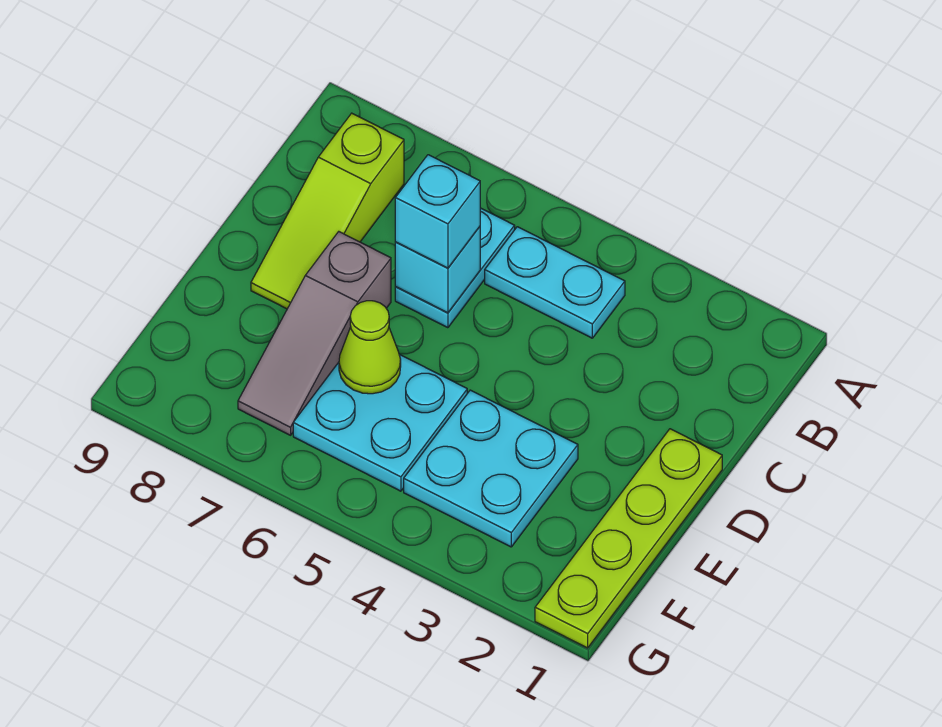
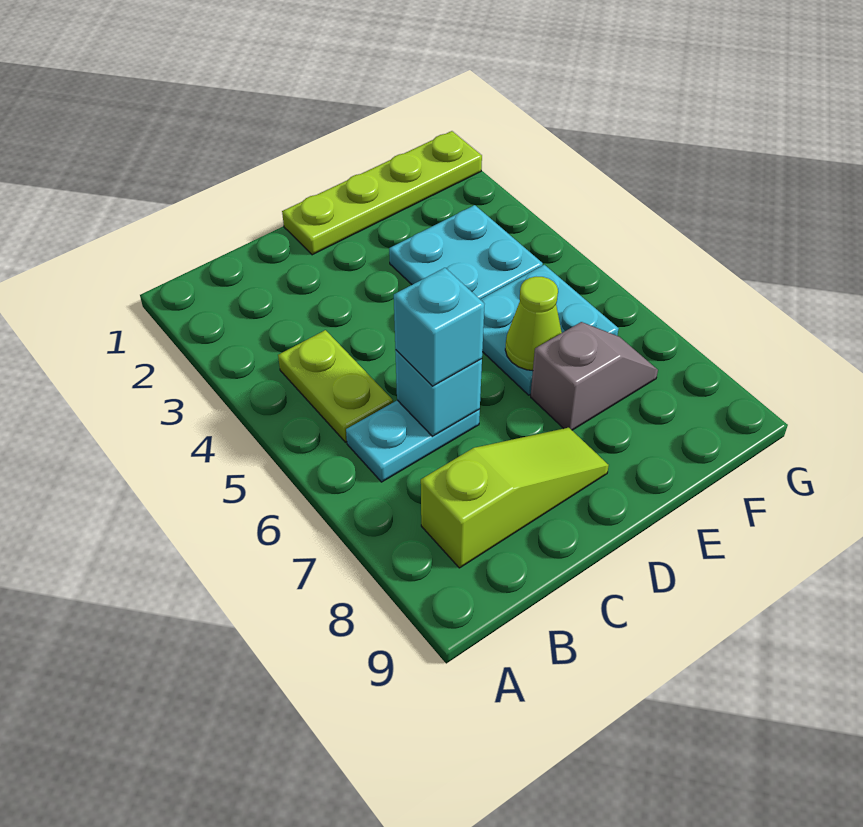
cyan 1x2 plate [485,227,625,338] -> lime 1x2 plate [278,330,393,442]
grey 1x3 slope [238,232,391,435] -> grey 1x2 slope [531,322,658,430]

